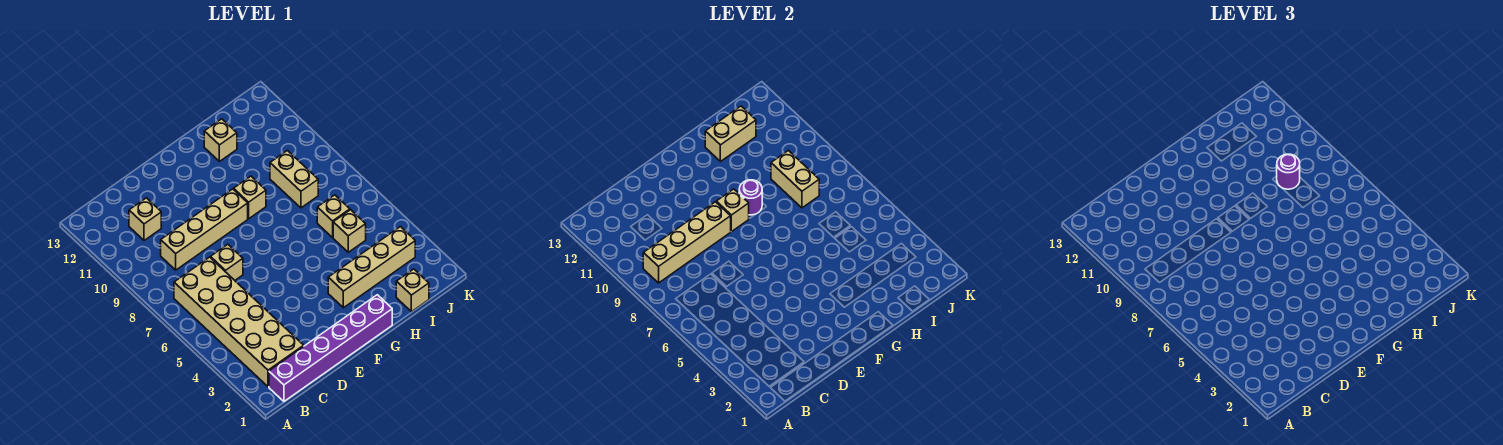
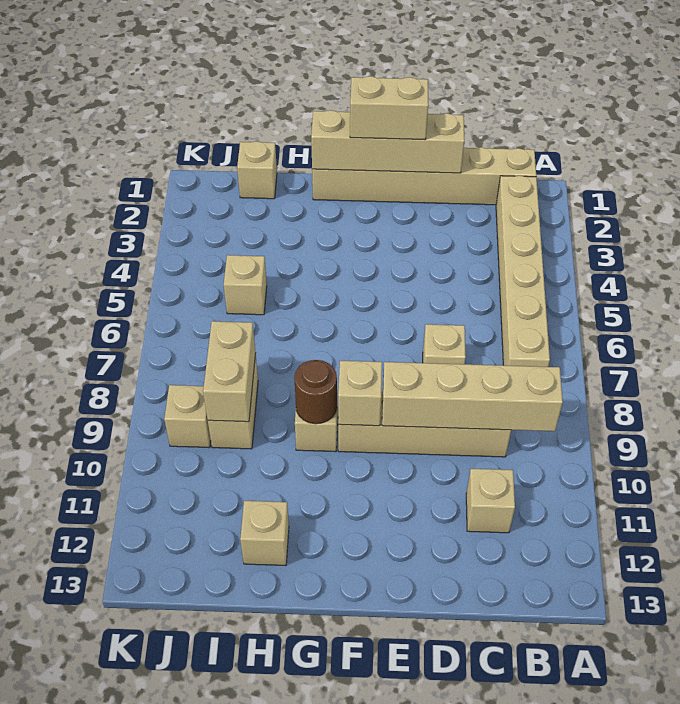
purple 1x6 brick [269,295,392,401] -> tan 1x6 brick [312,147,536,205]
tan 2x6 brick [174,257,304,387] -> tan 1x6 brick [496,176,550,367]
tan 1x4 brick [328,227,415,308] -> tan 1x4 brick moved to [311,110,464,173]
purple 1x1 round brick [739,180,762,215] -> brown 1x1 round brick [294,360,337,424]
tan 1x2 brick [705,106,756,161] -> tan 1x2 brick moved to [350,76,428,139]
tan 1x1 brick [317,195,350,237] -> tan 1x1 brick moved to [164,385,211,448]
purple 1x1 round brick [1277,154,1300,189] -> none

